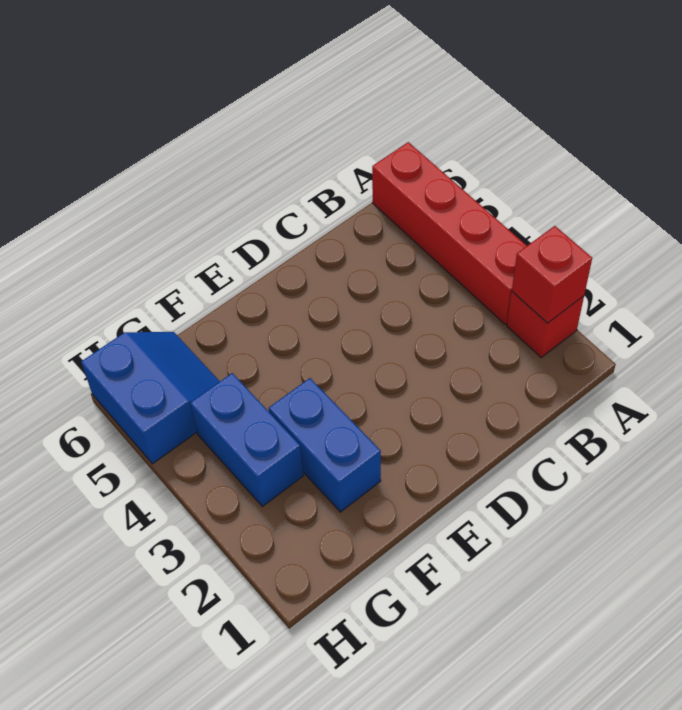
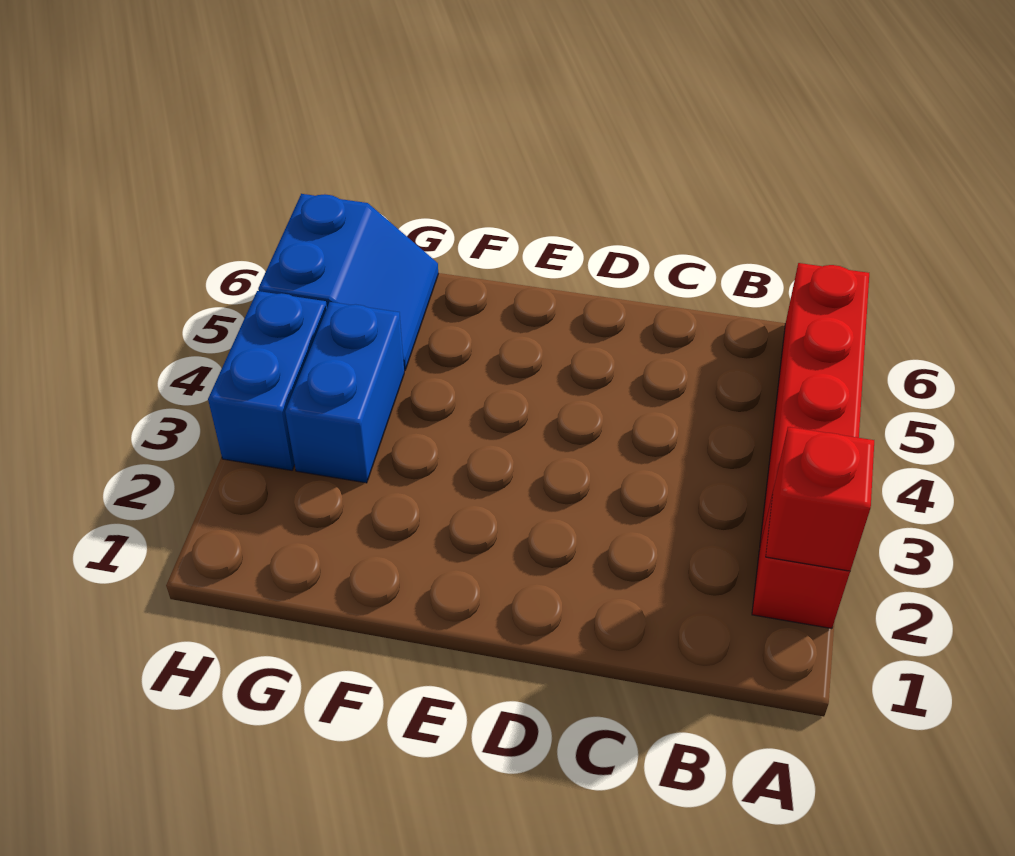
blue 1x2 brick [269,378,381,512] -> blue 1x2 brick moved to [208,291,327,470]

